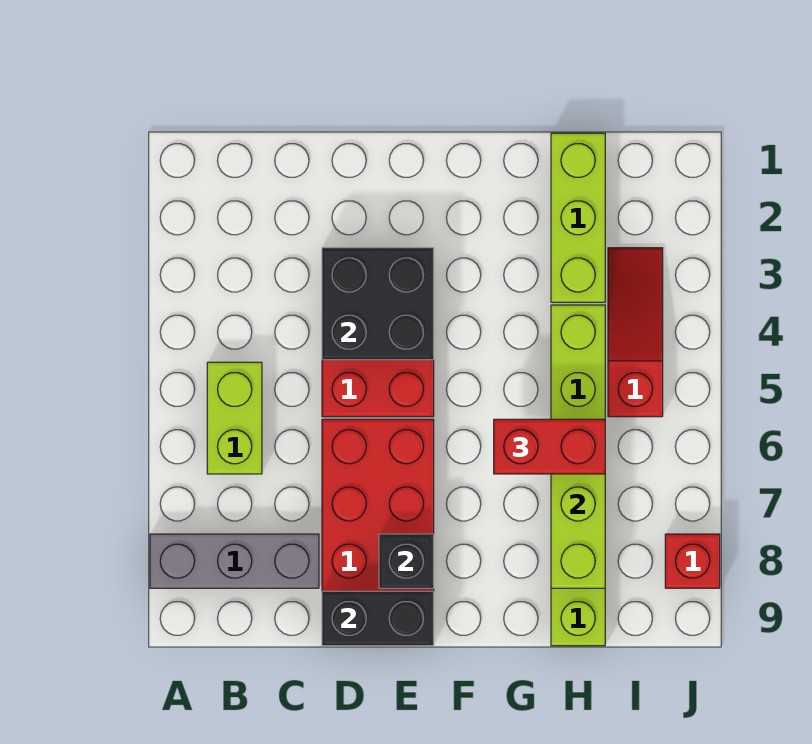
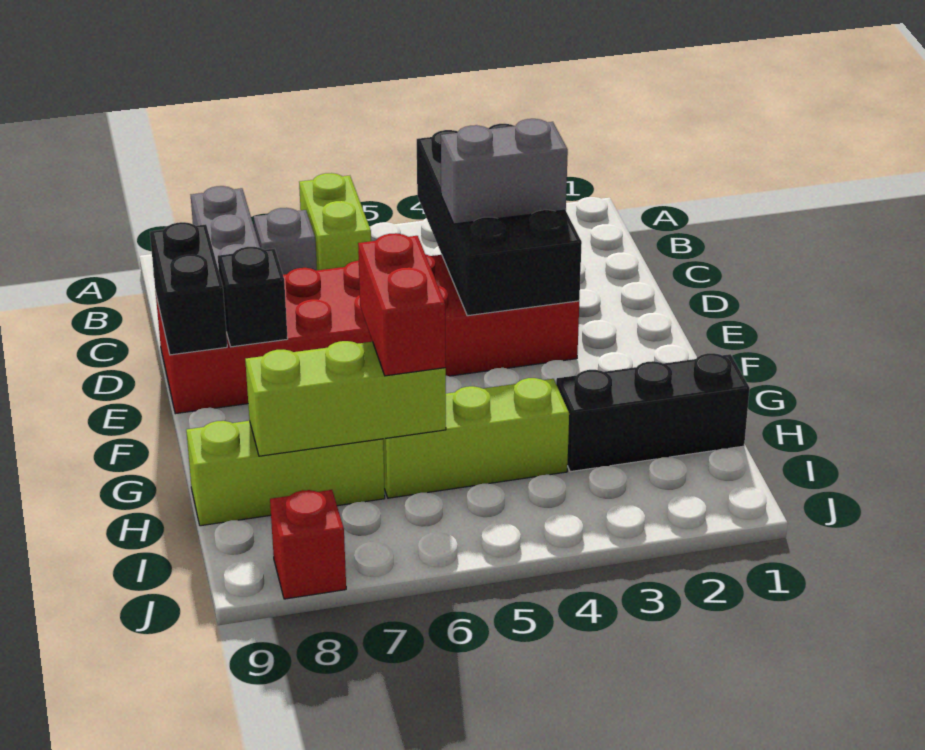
lime 1x2 brick [207,362,262,474] -> lime 1x2 brick turned to [299,173,371,270]
none -> grey 1x1 brick [254,208,317,275]
black 2x2 brick [322,248,434,360] -> black 2x4 brick [417,124,582,316]
none -> grey 1x2 brick [441,119,568,224]
lime 1x3 brick [551,133,605,302] -> black 1x3 brick [556,353,750,472]
red 1x3 slope [608,248,663,417] -> none

